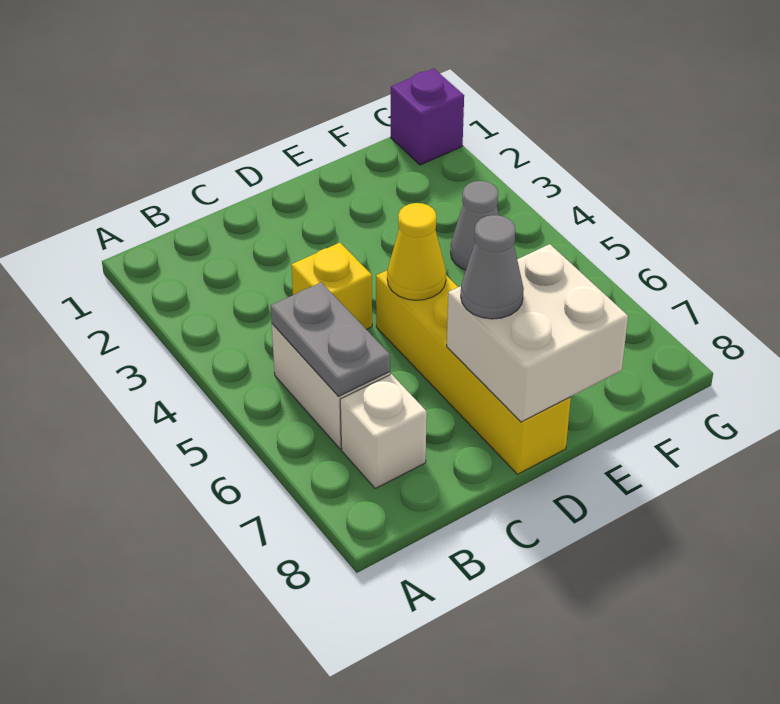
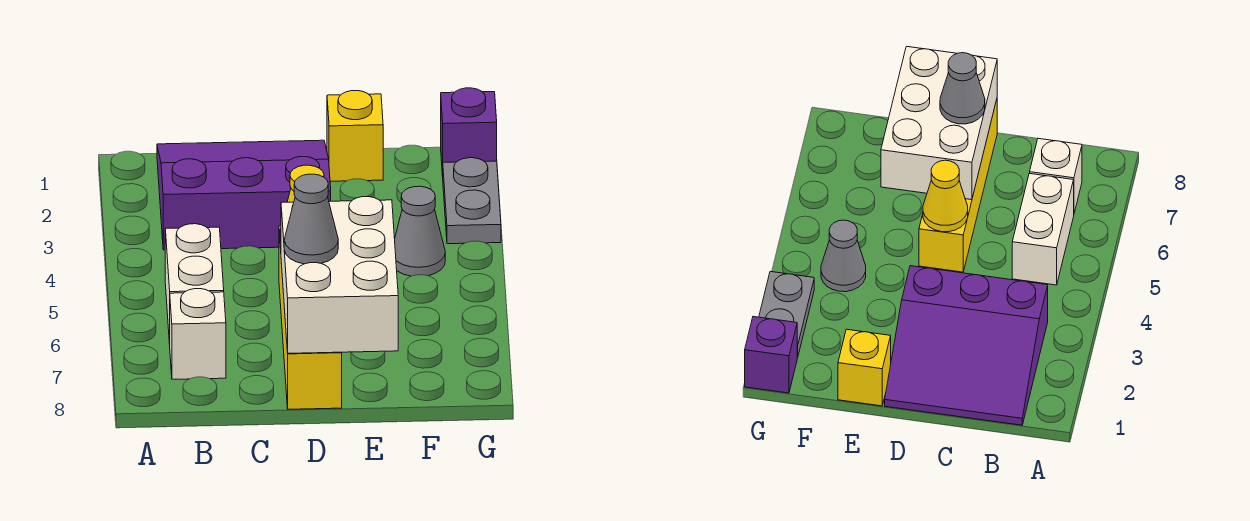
none -> purple 3x3 slope [157,140,331,250]
grey 1x2 plate [271,282,390,397] -> grey 1x2 plate moved to [443,158,501,244]
yellow 1x1 brick [291,243,372,330] -> yellow 1x1 brick moved to [327,91,383,181]
white 2x2 brick [447,244,628,422] -> white 2x3 brick [281,197,398,353]

